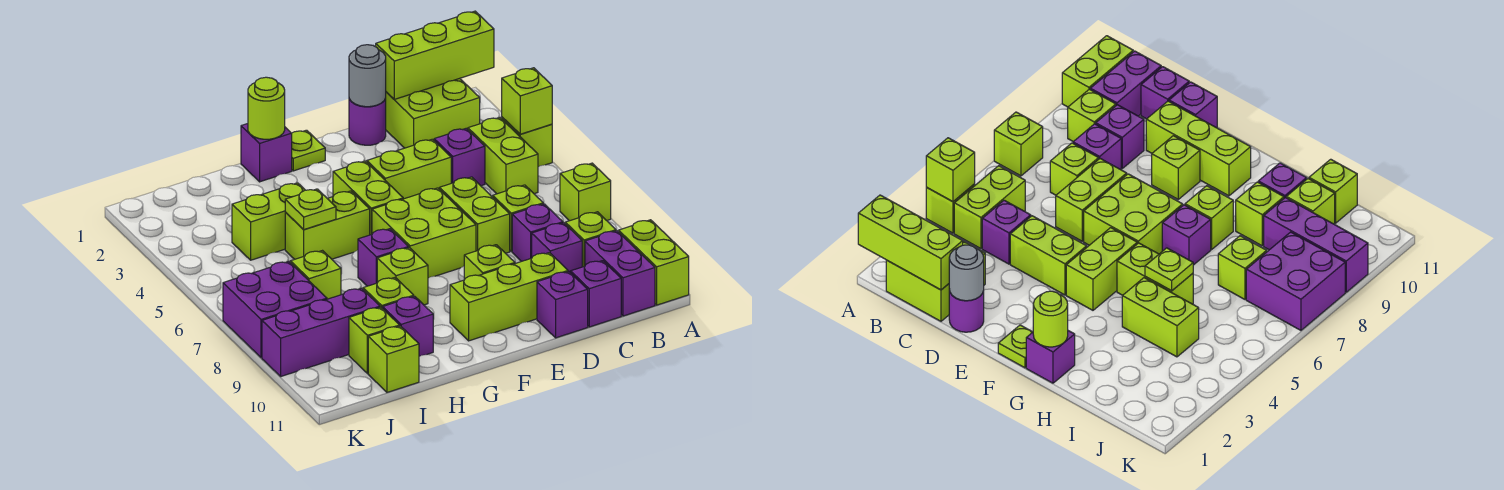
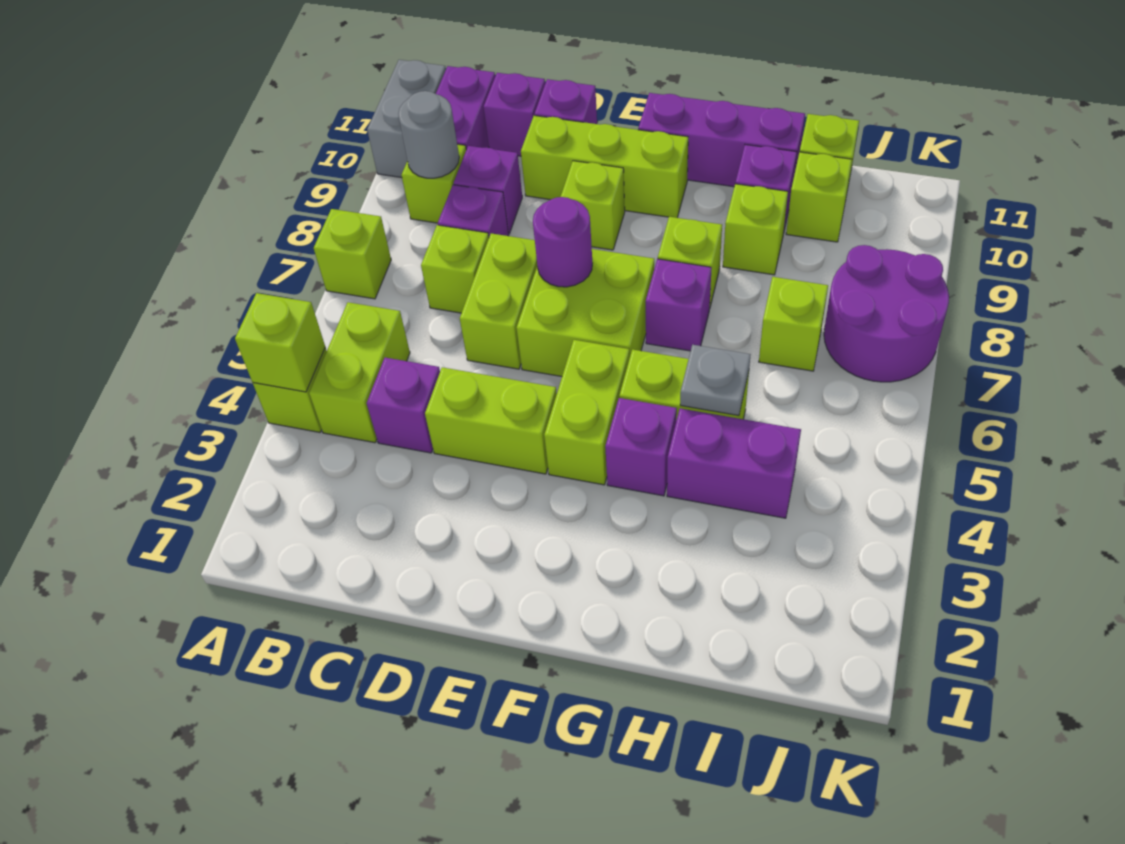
lime 1x3 brick [376,11,494,99] -> none
lime 1x2 brick [619,220,689,305] -> grey 1x2 brick [367,60,446,178]
lime 2x2 brick [385,78,480,148] -> none
purple 1x1 round brick [349,99,386,145] -> purple 1x1 round brick moved to [533,197,592,287]
grey 1x1 round brick [349,45,386,107] -> grey 1x1 round brick moved to [398,91,459,178]
lime 1x1 plate [292,130,325,171] -> none
purple 1x1 brick [241,124,292,182] -> purple 1x1 brick moved to [605,398,677,496]
lime 1x1 round brick [248,77,285,139] -> none
lime 1x2 brick [232,183,305,260] -> purple 1x2 brick [667,409,801,518]
lime 1x1 plate [285,189,336,229] -> grey 1x1 plate [680,345,751,416]
purple 1x3 brick [262,288,380,376] -> purple 1x3 brick moved to [638,93,805,187]
purple 2x2 brick [223,261,327,358] -> purple 2x2 round brick [824,245,949,382]

